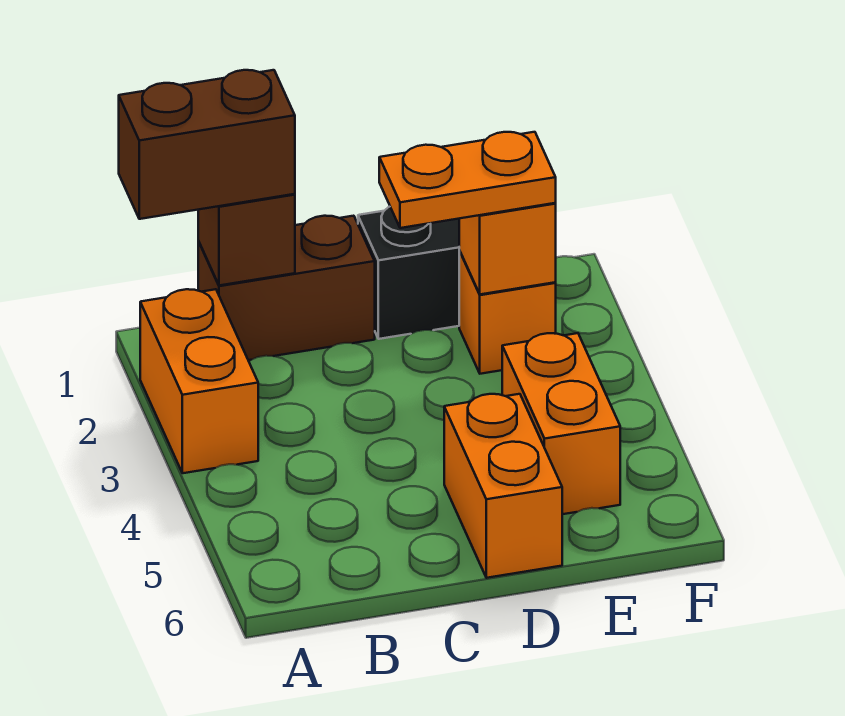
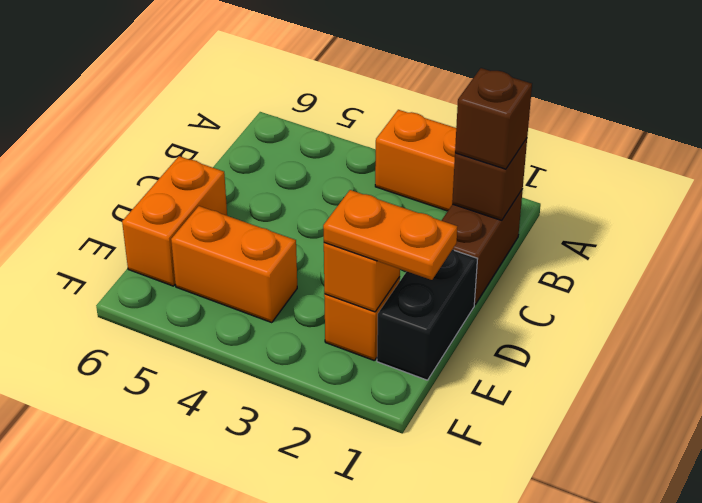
brown 1x2 brick [119,70,295,219] -> brown 1x1 brick [455,68,532,169]
orange 1x2 plate [379,132,556,228] -> orange 1x2 plate turned to [323,190,457,280]
orange 1x2 brick [444,394,562,578] -> orange 1x2 brick turned to [122,156,227,286]

